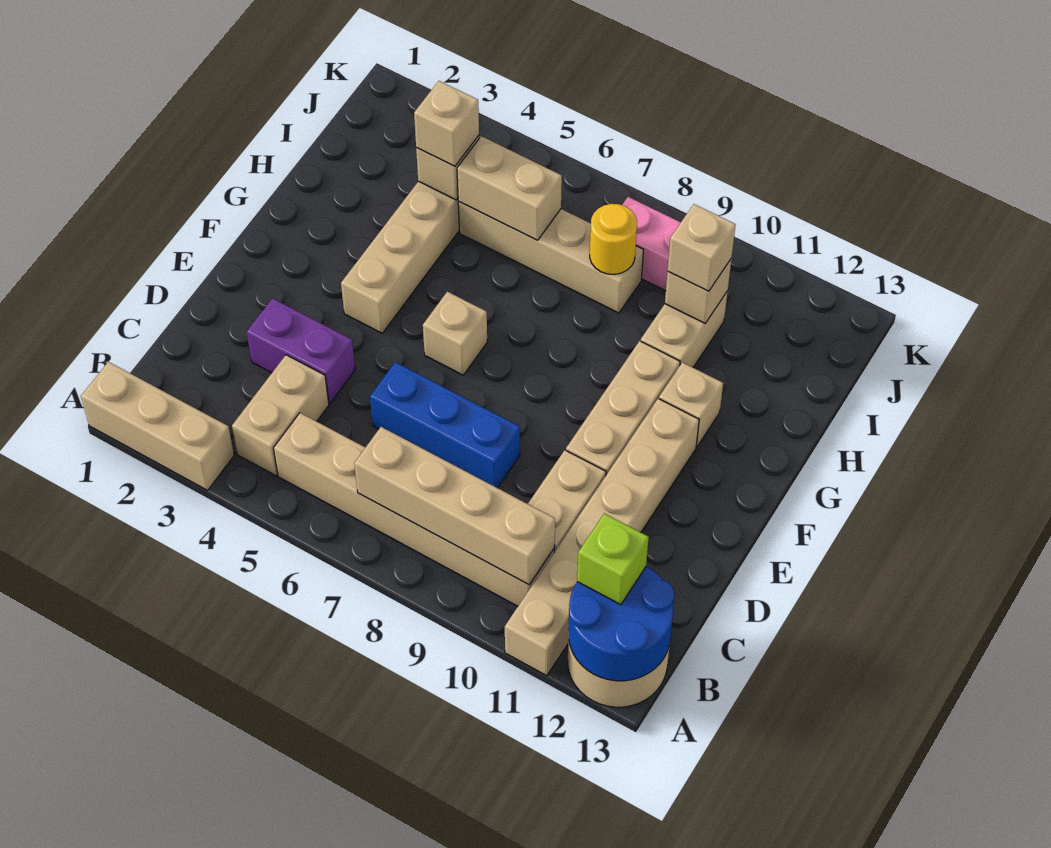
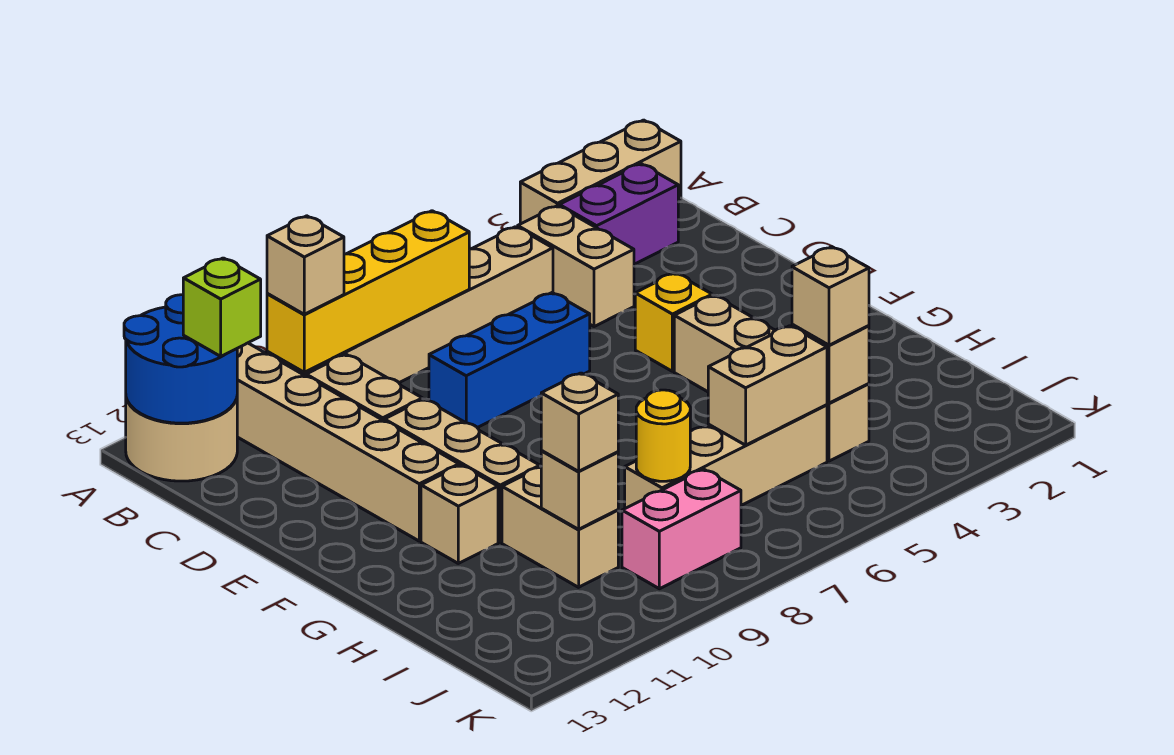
tan 1x4 brick [354,427,555,585] -> yellow 1x4 brick [267,211,469,372]
purple 1x2 brick [247,298,355,403] -> purple 1x2 brick moved to [559,164,678,264]
none -> yellow 1x1 brick [635,273,712,371]
tan 1x1 brick [423,292,487,375] -> tan 1x1 brick moved to [267,216,344,314]

